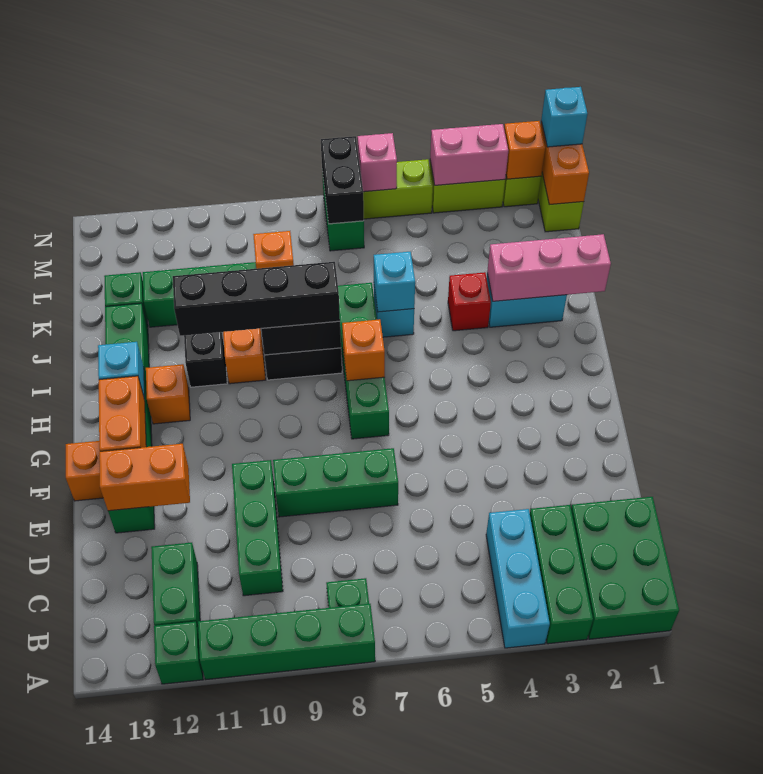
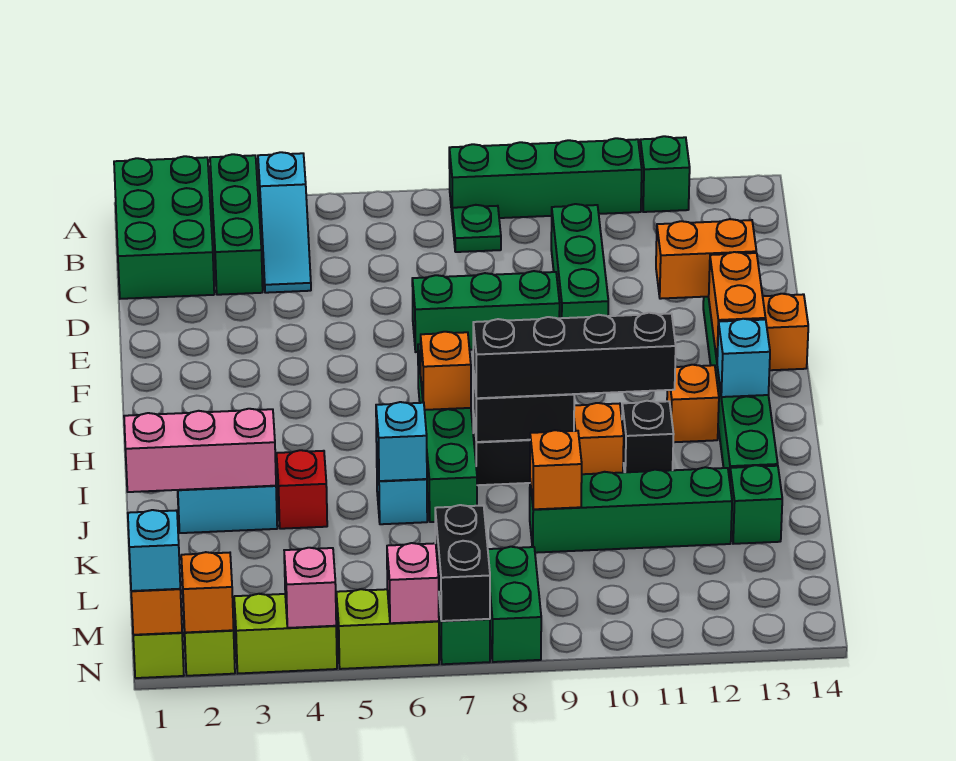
cyan 1x3 brick [486,509,550,648] -> cyan 1x3 slope [258,152,311,293]
green 1x2 brick [151,543,200,627] -> green 1x2 brick moved to [488,547,541,662]
pink 1x2 brick [430,124,508,185] -> pink 1x1 brick [284,548,336,628]

